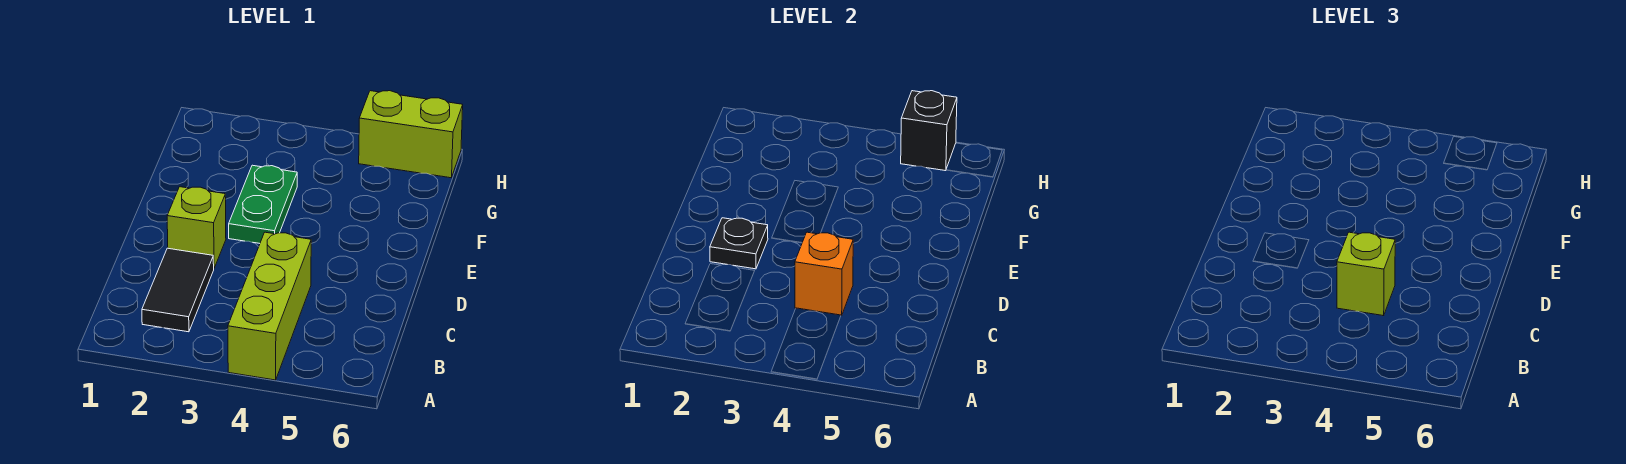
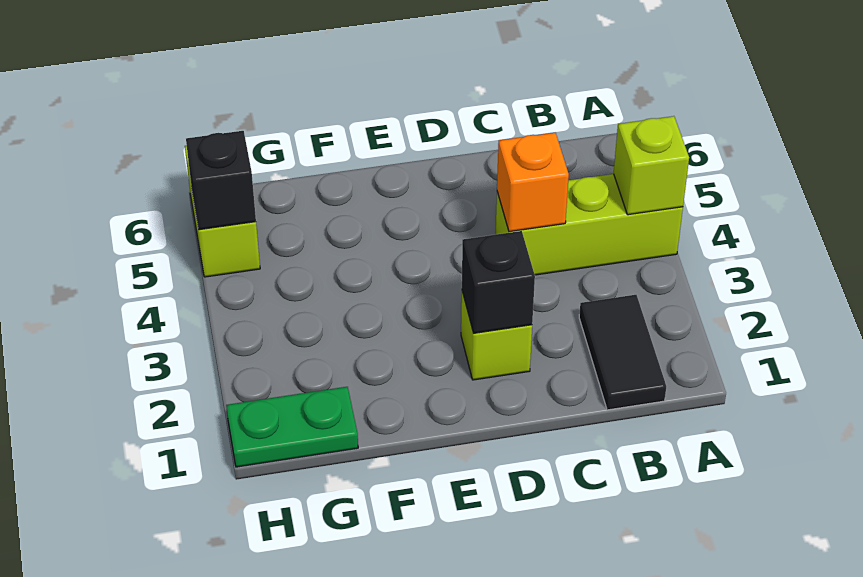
black 1x2 tile [142,248,214,332] -> black 1x2 tile turned to [579,295,666,410]
lime 1x1 brick [1337,232,1395,316] -> lime 1x1 brick moved to [614,116,689,215]
black 1x1 plate [710,218,768,269] -> black 1x1 brick [462,231,535,333]
green 1x2 plate [229,165,297,243] -> green 1x2 plate moved to [226,387,358,467]

